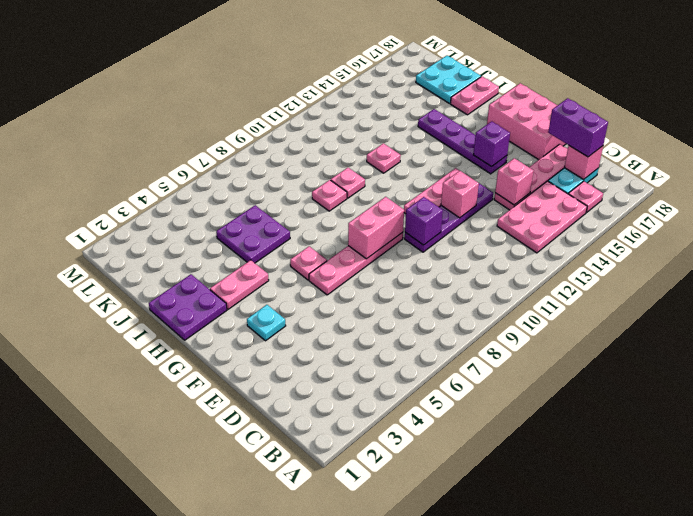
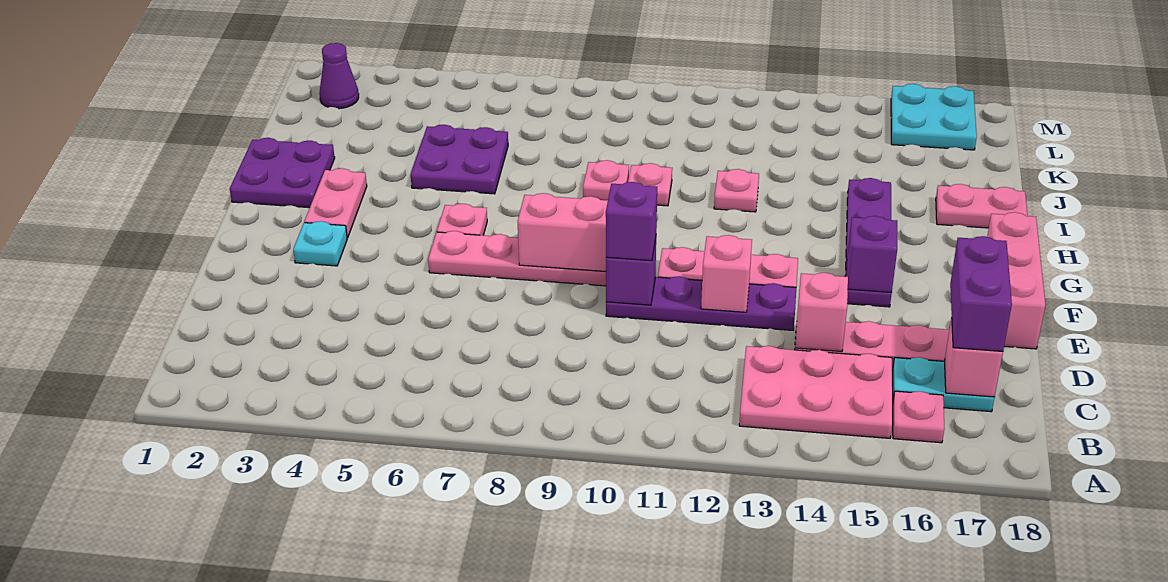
none -> purple 1x1 brick [606,182,657,261]
pink 2x3 brick [487,83,566,160] -> pink 1x3 brick [987,212,1045,349]
pink 1x2 plate [210,260,269,309] -> pink 1x2 plate turned to [304,168,367,238]
cyan 2x2 plate [416,56,481,104] -> cyan 2x2 plate moved to [891,84,977,150]
none -> purple 1x1 cone [319,43,359,109]

